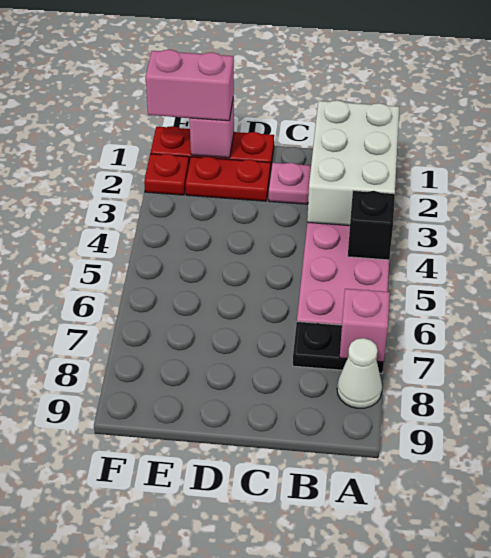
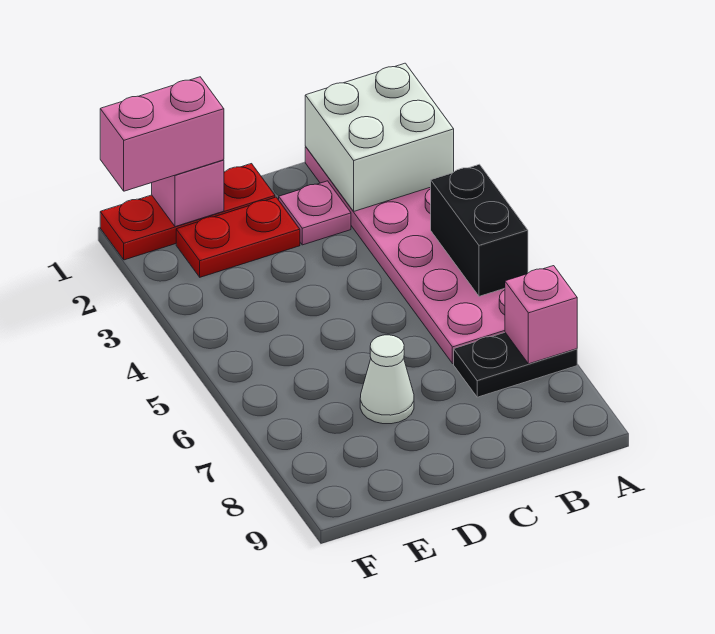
white 2x3 brick [307,100,399,226] -> white 2x2 brick [305,63,454,211]
black 1x1 brick [348,191,395,260] -> black 1x2 brick [431,164,528,296]
white 1x1 cone [337,338,382,409] -> white 1x1 cone moved to [360,335,414,424]
red 1x1 plate [144,154,189,195] -> none

